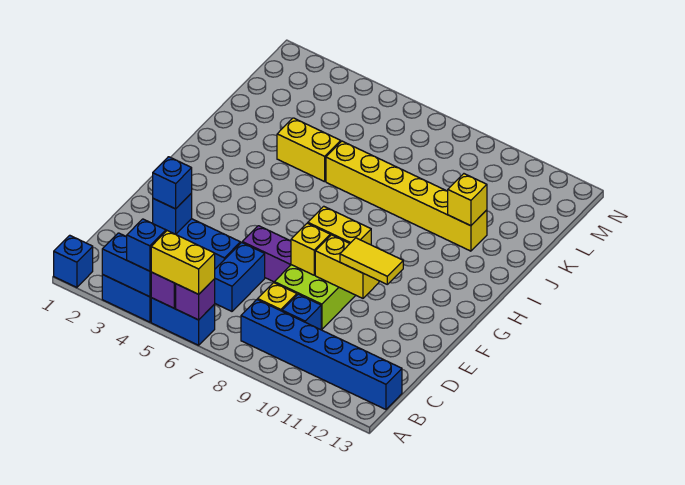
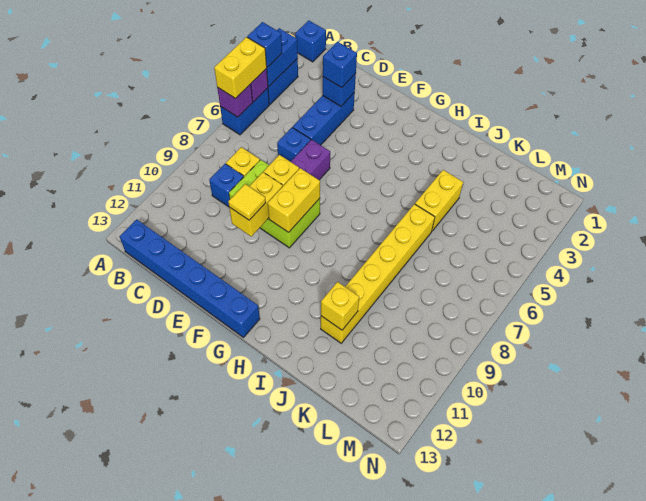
blue 1x6 brick [241,300,402,409] -> blue 1x6 brick turned to [119,219,260,337]
blue 1x2 brick [215,243,265,311] -> blue 1x1 brick [277,128,311,162]
yellow 1x2 tile [340,238,403,284] -> yellow 1x1 tile [228,184,266,220]

